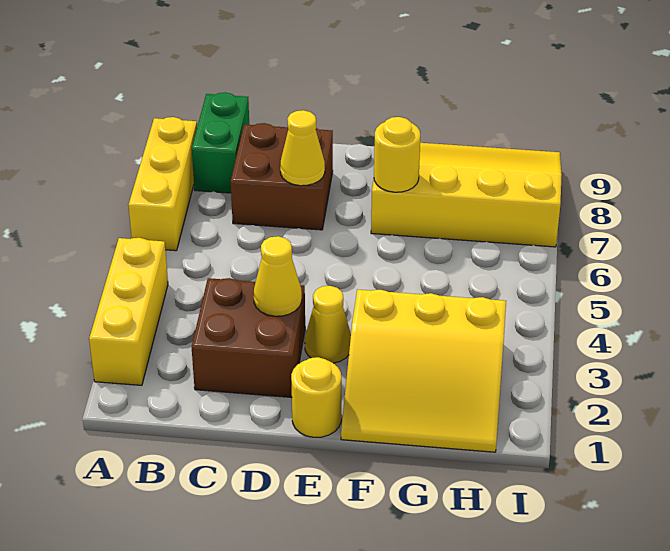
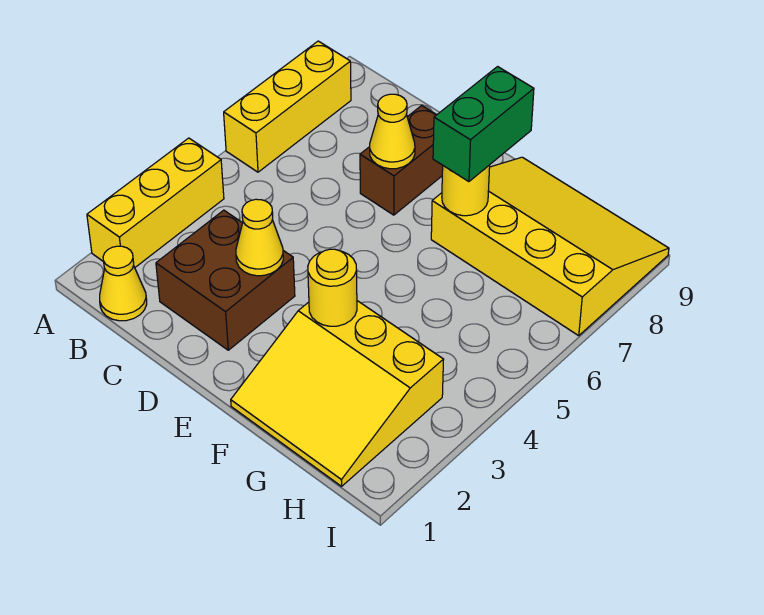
green 1x2 brick [192,92,249,193] -> green 1x2 brick moved to [433,67,534,182]
brown 2x2 brick [231,123,333,230] -> brown 1x2 brick [360,106,443,215]
yellow 1x1 round brick [291,357,341,437] -> yellow 1x1 round brick moved to [308,249,357,326]
yellow 1x1 cone [305,286,351,363] -> yellow 1x1 cone moved to [100,246,147,321]

